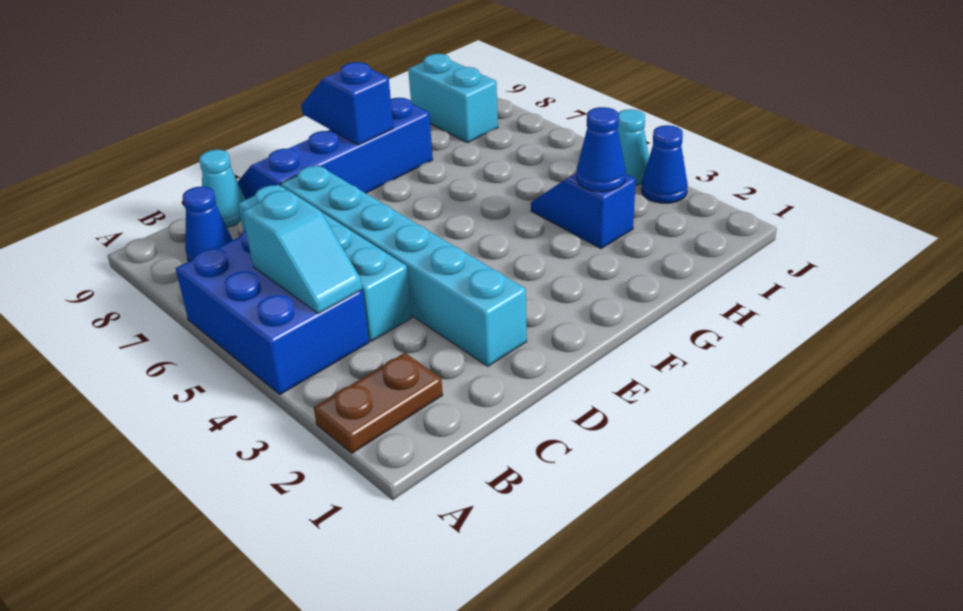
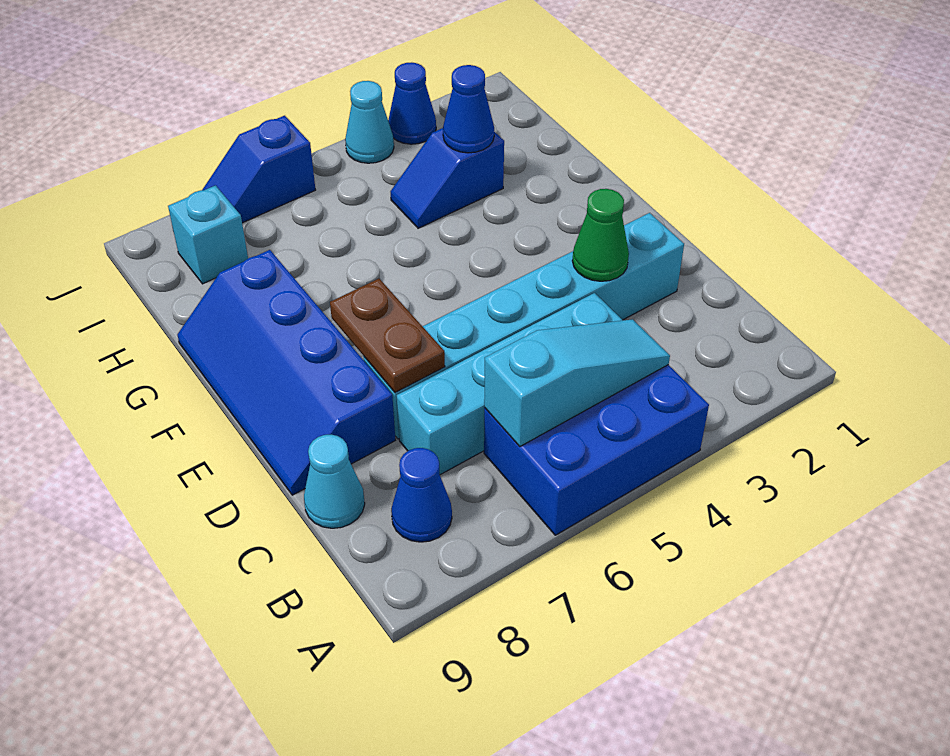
brown 1x2 plate [314,353,443,453] -> brown 1x2 plate moved to [330,279,445,392]
cyan 1x2 slope [242,190,362,314] -> cyan 1x3 slope [484,319,670,447]
none -> green 1x1 cone [572,189,629,281]
blue 1x2 slope [301,62,393,145] -> blue 1x2 slope moved to [202,116,315,223]
cyan 1x2 brick [408,54,498,143] -> cyan 1x1 brick [168,185,248,284]

